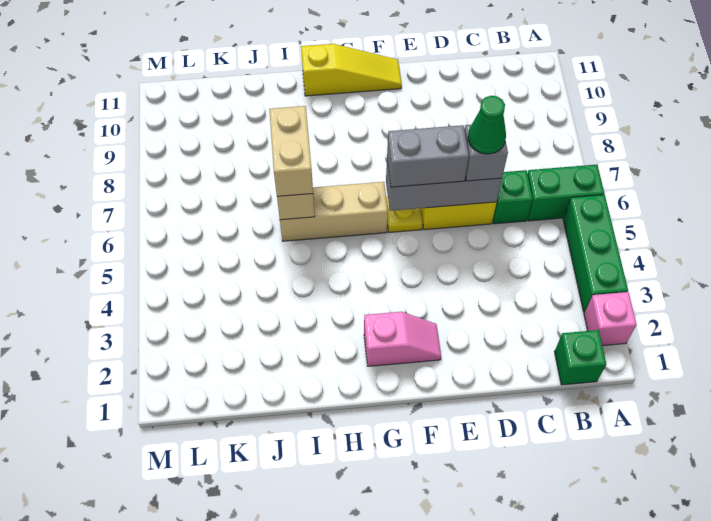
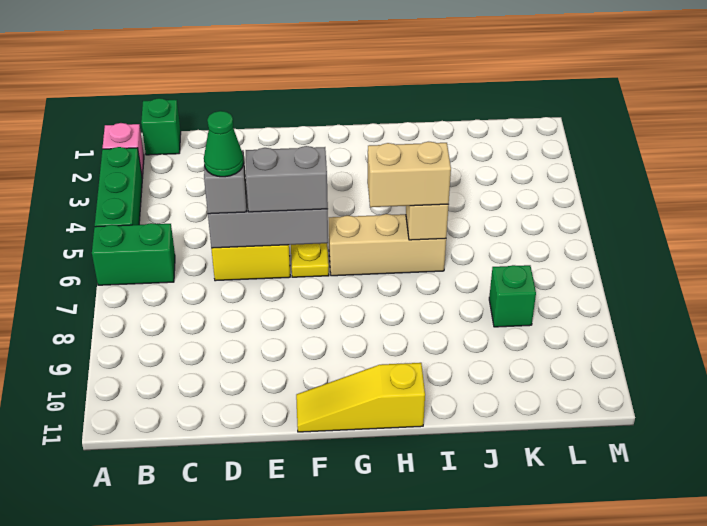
green 1x1 brick [493,170,533,224] -> green 1x1 brick moved to [489,265,536,327]
pink 1x2 slope [364,312,441,366] -> none
tan 1x2 brick [269,106,313,196] -> tan 1x2 brick turned to [368,142,451,207]

